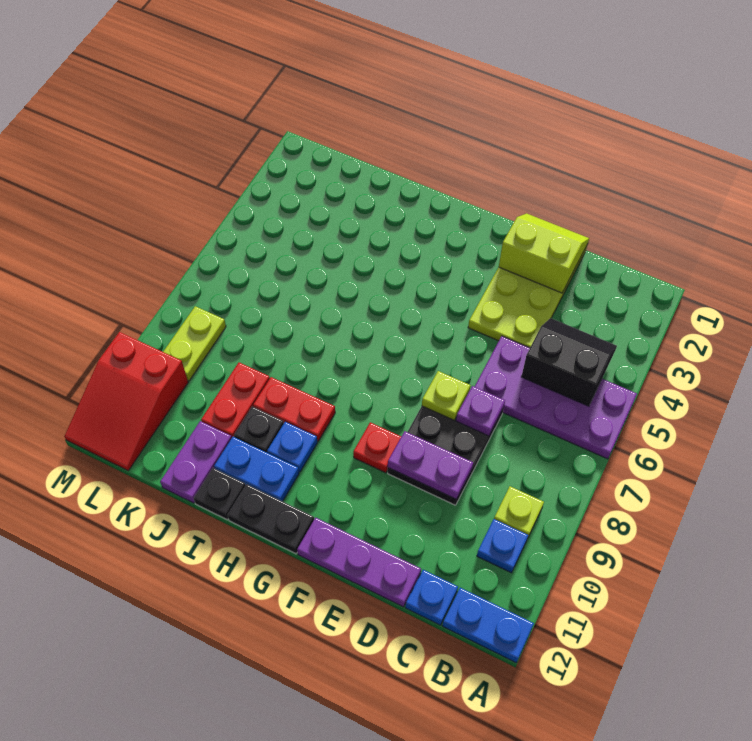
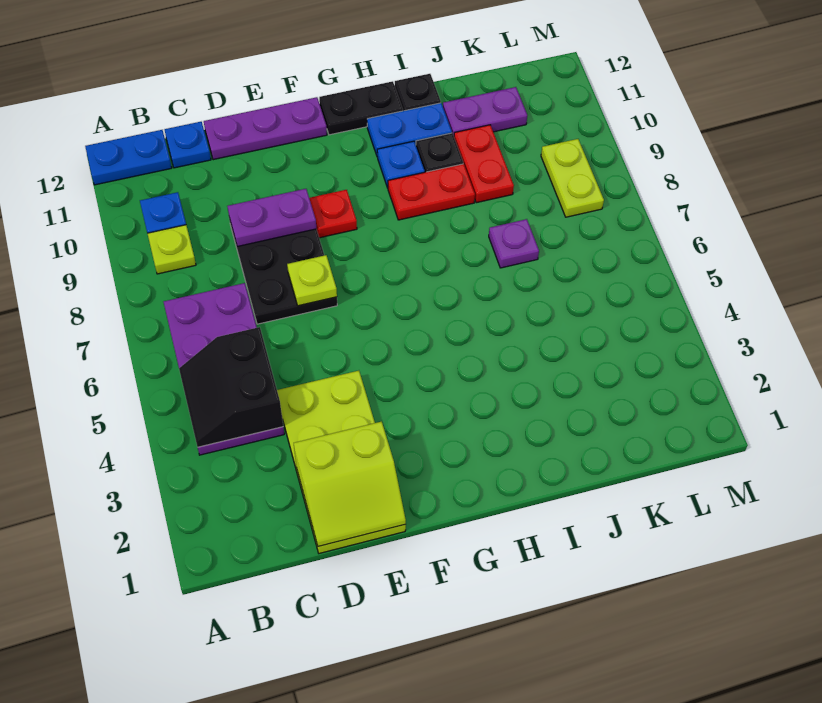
purple 2x4 plate [475,336,637,459] -> purple 2x4 plate turned to [164,283,284,455]
black 2x2 slope [521,318,617,406] -> black 2x2 slope turned to [179,327,283,447]
purple 1x1 plate [456,386,505,436] -> purple 1x1 plate moved to [489,219,539,268]
purple 1x2 plate [160,421,232,503] -> purple 1x2 plate turned to [443,87,527,136]
red 2x3 slope [64,332,188,471] -> none

